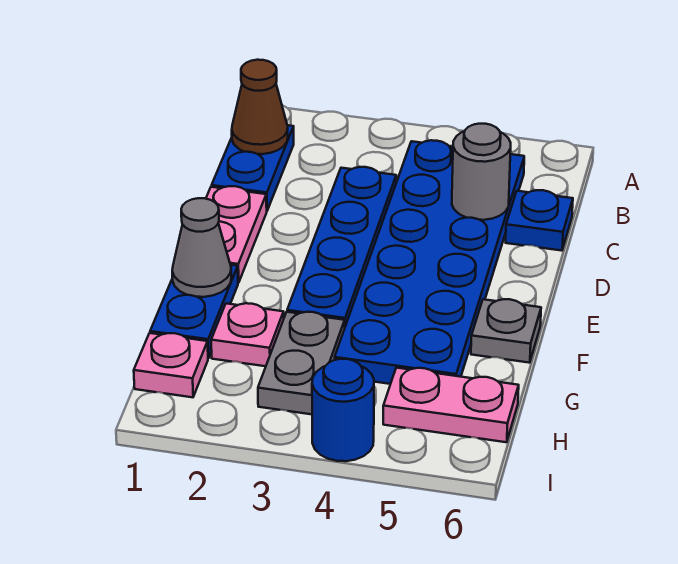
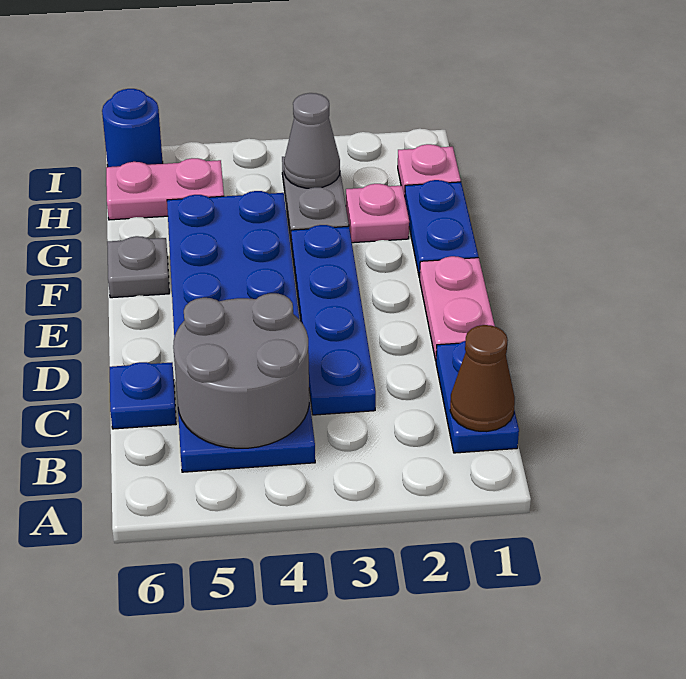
grey 1x1 round brick [452,124,511,220] -> grey 2x2 round brick [173,293,309,448]
grey 1x1 cone [172,198,231,297] -> grey 1x1 cone moved to [284,93,340,188]
blue 1x1 round brick [312,359,374,461] -> blue 1x1 round brick moved to [102,89,163,167]

